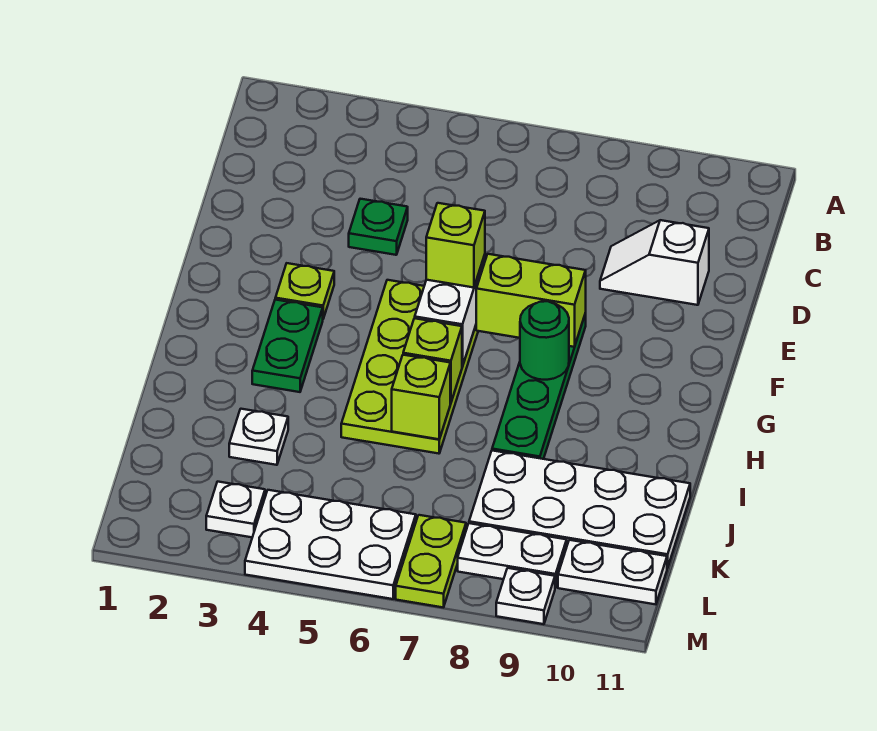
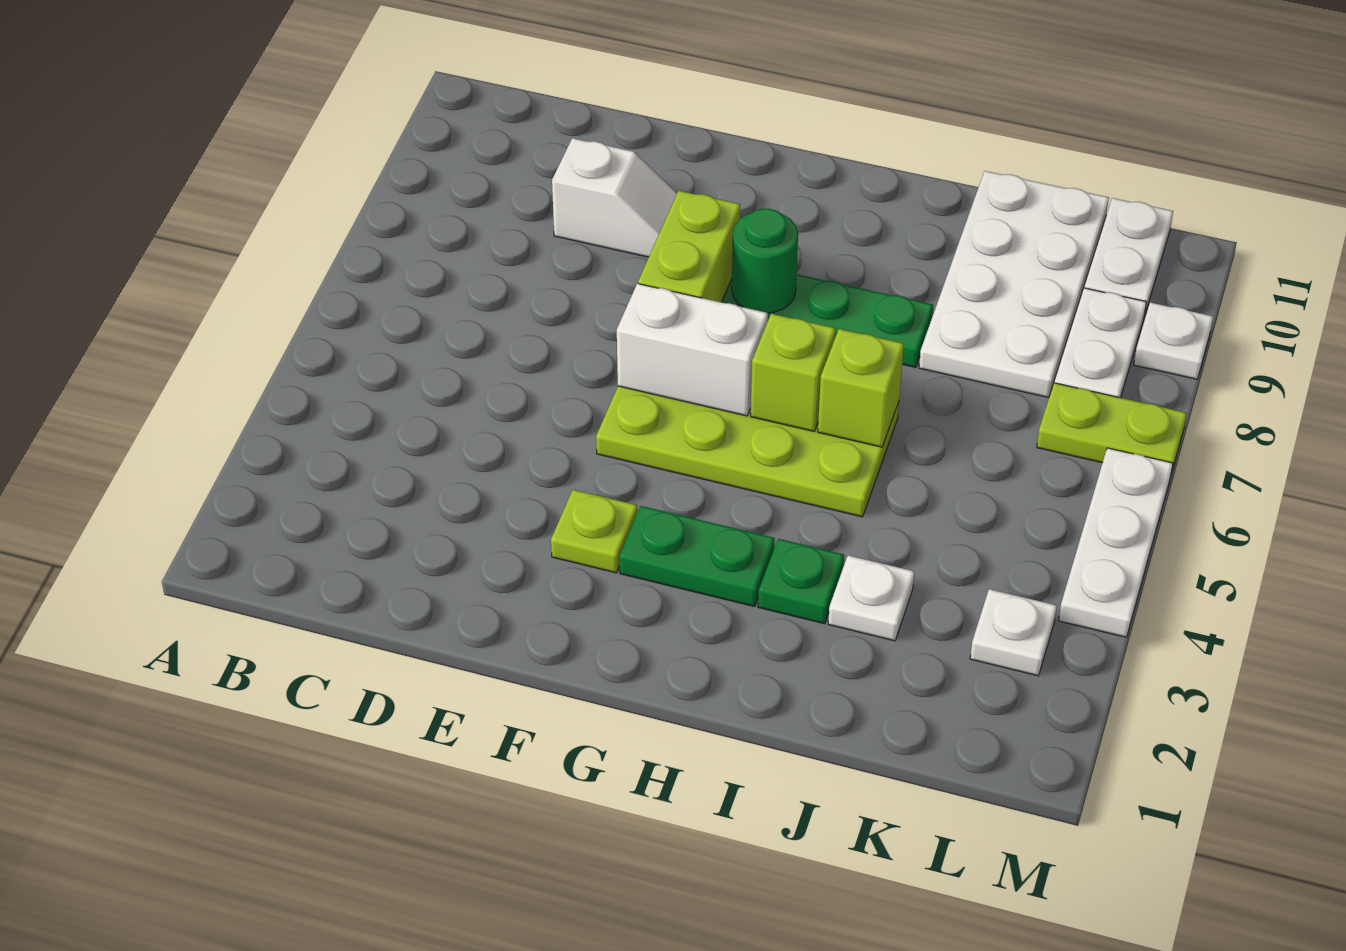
green 1x1 plate [349,199,408,255] -> green 1x1 plate moved to [758,539,844,624]
white 1x2 slope [600,220,709,305] -> white 1x2 slope turned to [552,138,677,257]
lime 1x1 brick [426,203,485,288] -> none
white 2x3 plate [245,490,416,599] -> white 1x3 plate [1059,448,1173,637]

